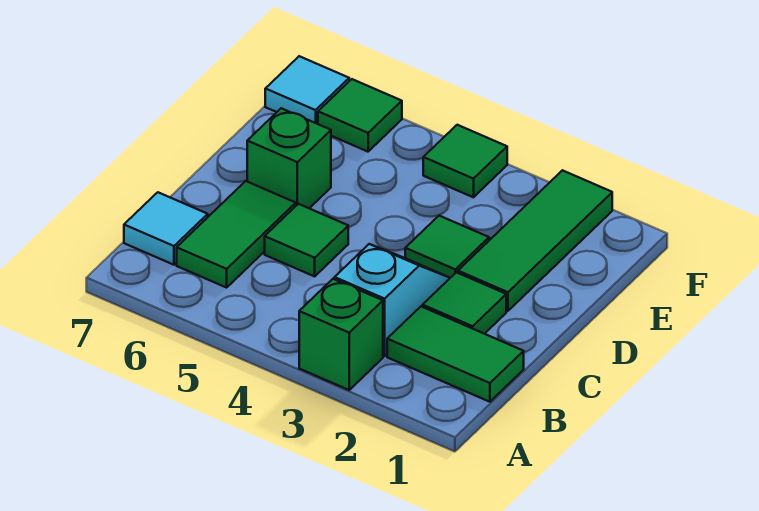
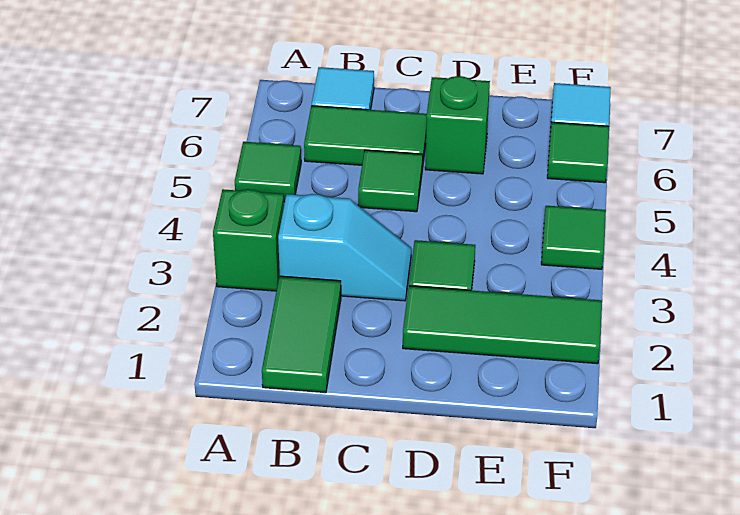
green 1x1 tile [423,272,506,334] -> green 1x1 tile moved to [235,142,301,202]

